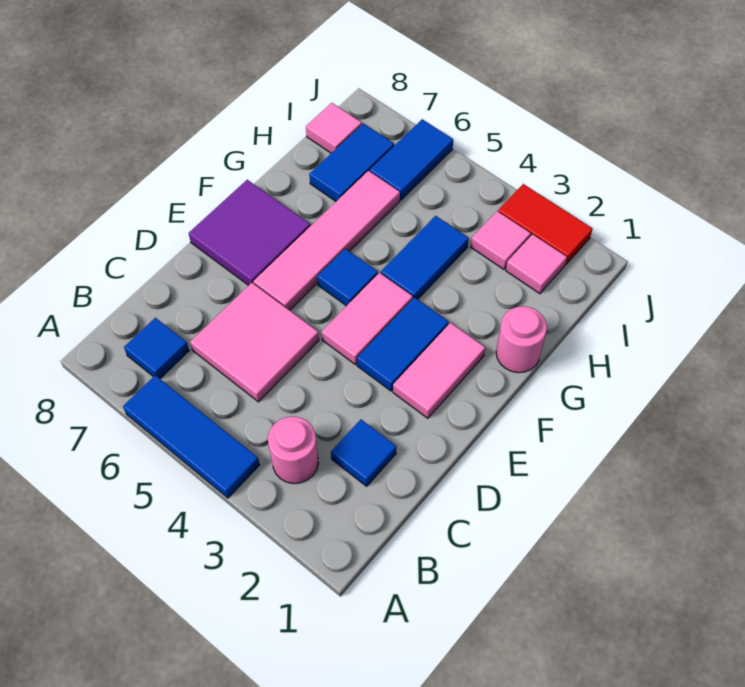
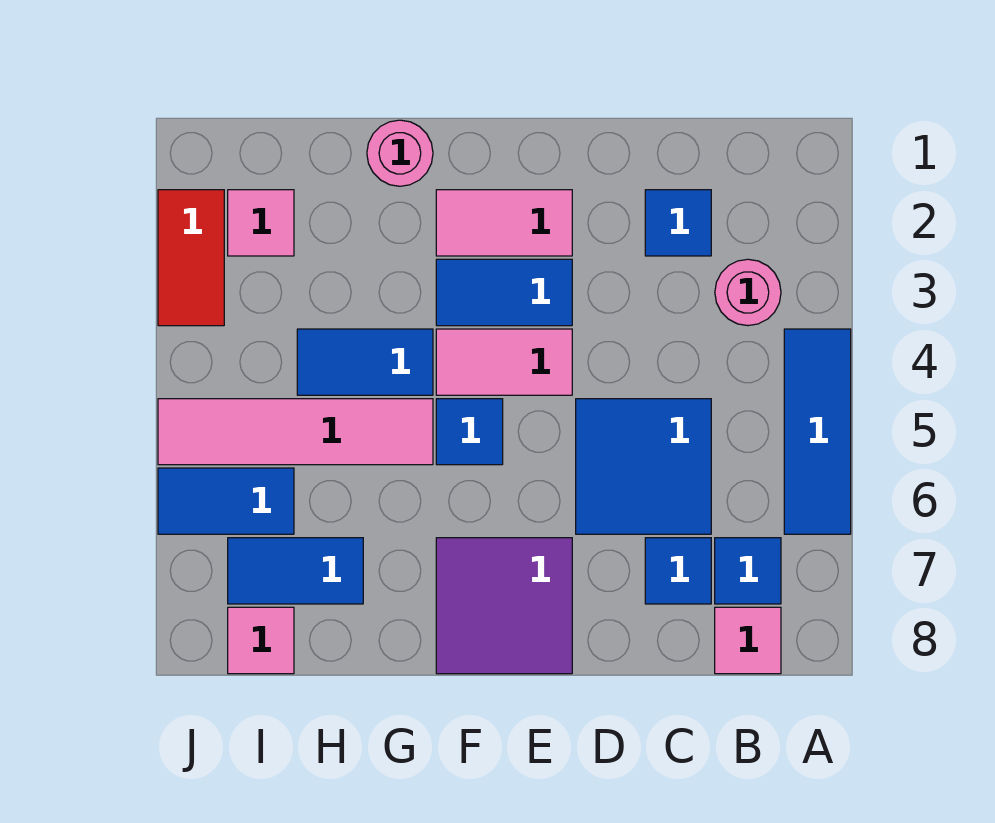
pink 2x2 tile [190,283,319,402] -> blue 2x2 tile [576,399,711,534]
none -> blue 1x1 tile [645,538,711,604]
pink 1x4 tile [253,171,400,310] -> pink 1x4 tile moved to [158,399,433,465]
pink 1x1 tile [471,211,531,269] -> pink 1x1 tile moved to [715,607,781,674]

